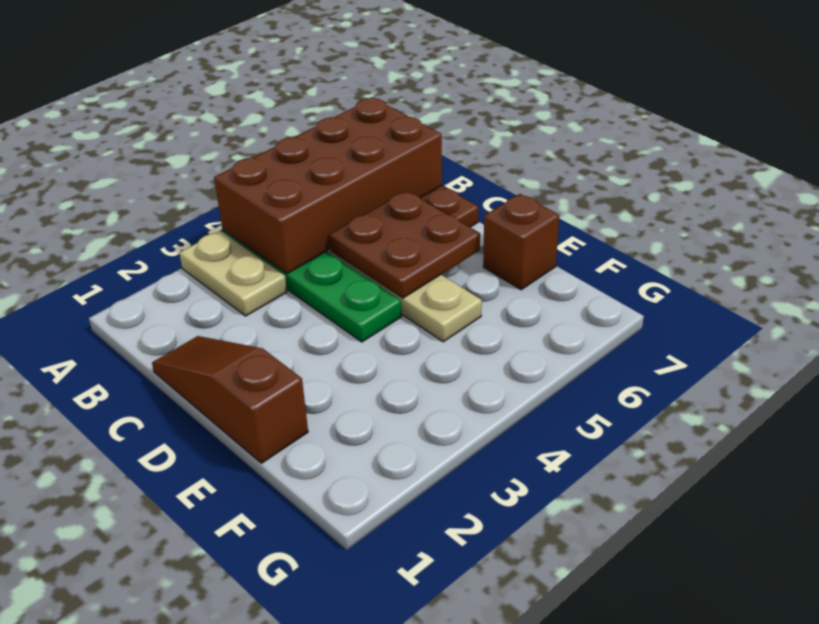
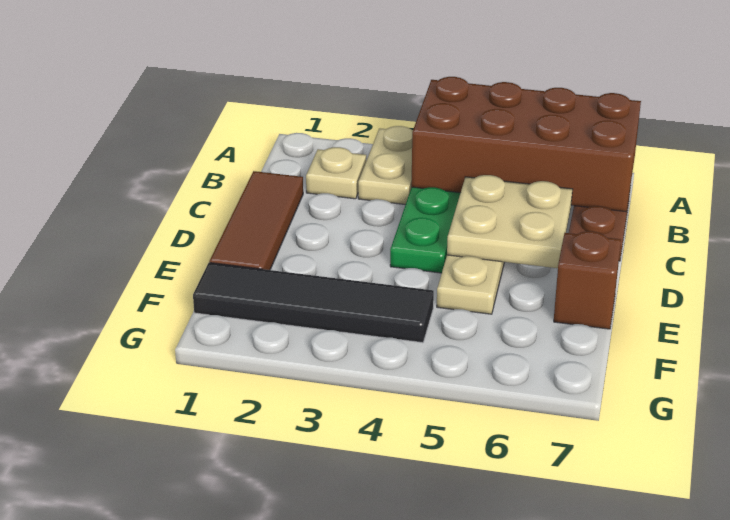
none -> tan 1x1 plate [306,147,366,199]
brown 1x3 slope [152,336,308,463] -> brown 1x3 tile [209,171,303,270]
brown 2x2 plate [329,191,480,298] -> tan 2x2 plate [447,175,573,268]
none -> black 1x4 tile [193,263,434,343]

